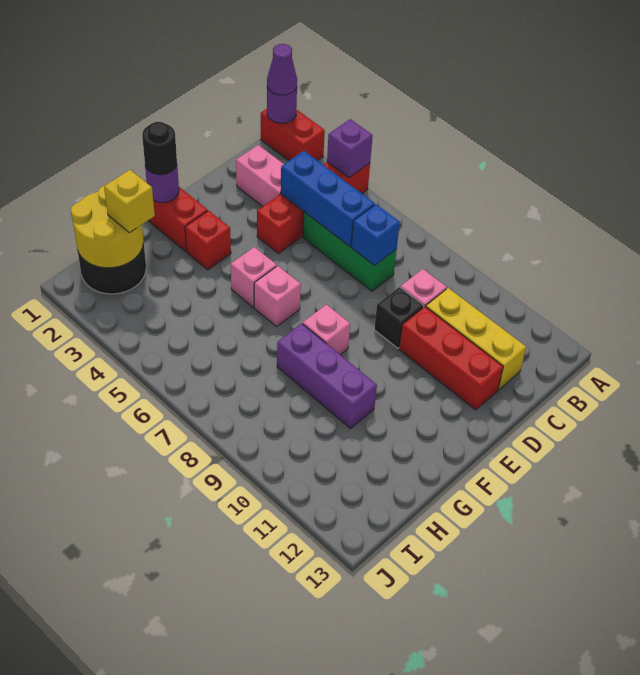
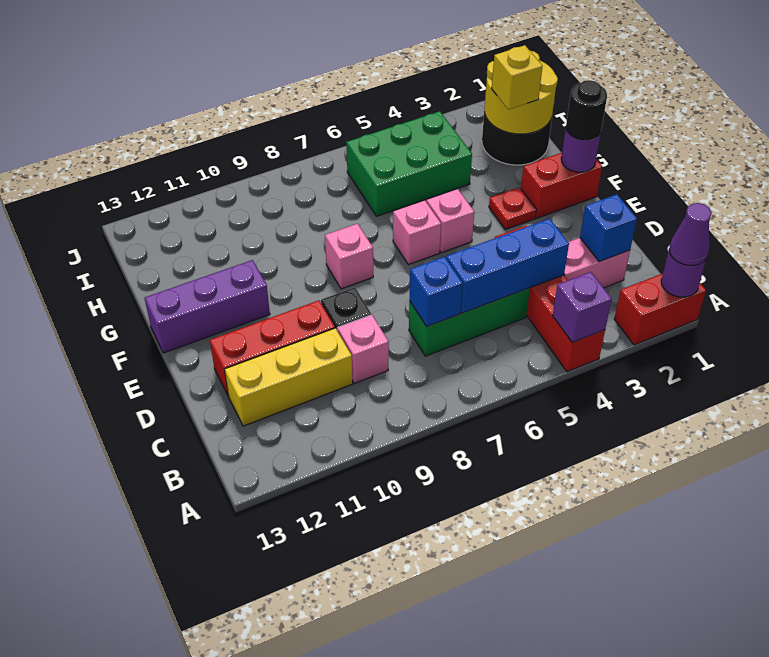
none -> blue 1x1 brick [580,194,637,262]
red 1x1 brick [185,211,231,270] -> red 1x1 plate [489,187,537,230]
purple 1x3 brick [277,324,377,428] -> purple 1x3 brick moved to [145,260,270,353]
none -> green 2x3 brick [346,111,472,216]

